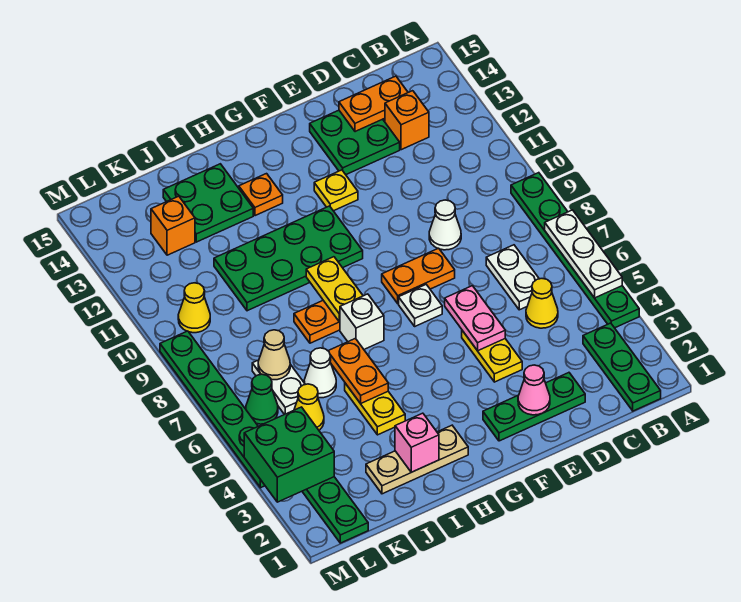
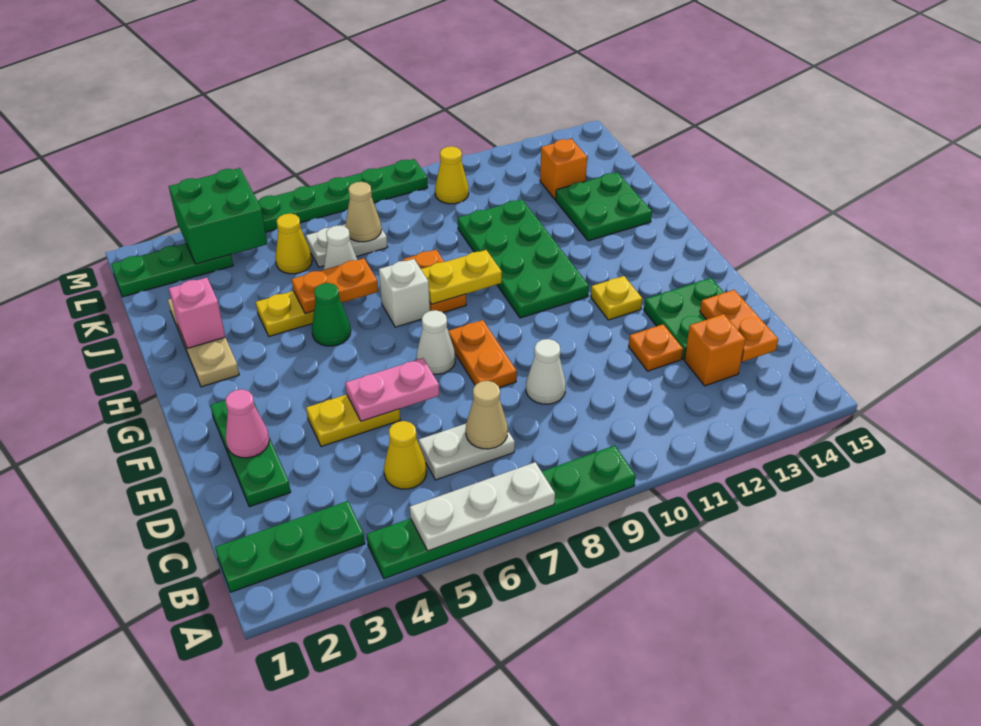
none -> tan 1x1 cone [466,381,508,449]
white 1x1 plate [399,285,442,326] -> white 1x1 cone [416,310,456,374]
orange 1x1 plate [239,174,283,216] -> orange 1x1 plate moved to [628,324,683,371]
green 1x1 cone [246,374,278,424] -> green 1x1 cone moved to [312,283,351,346]

